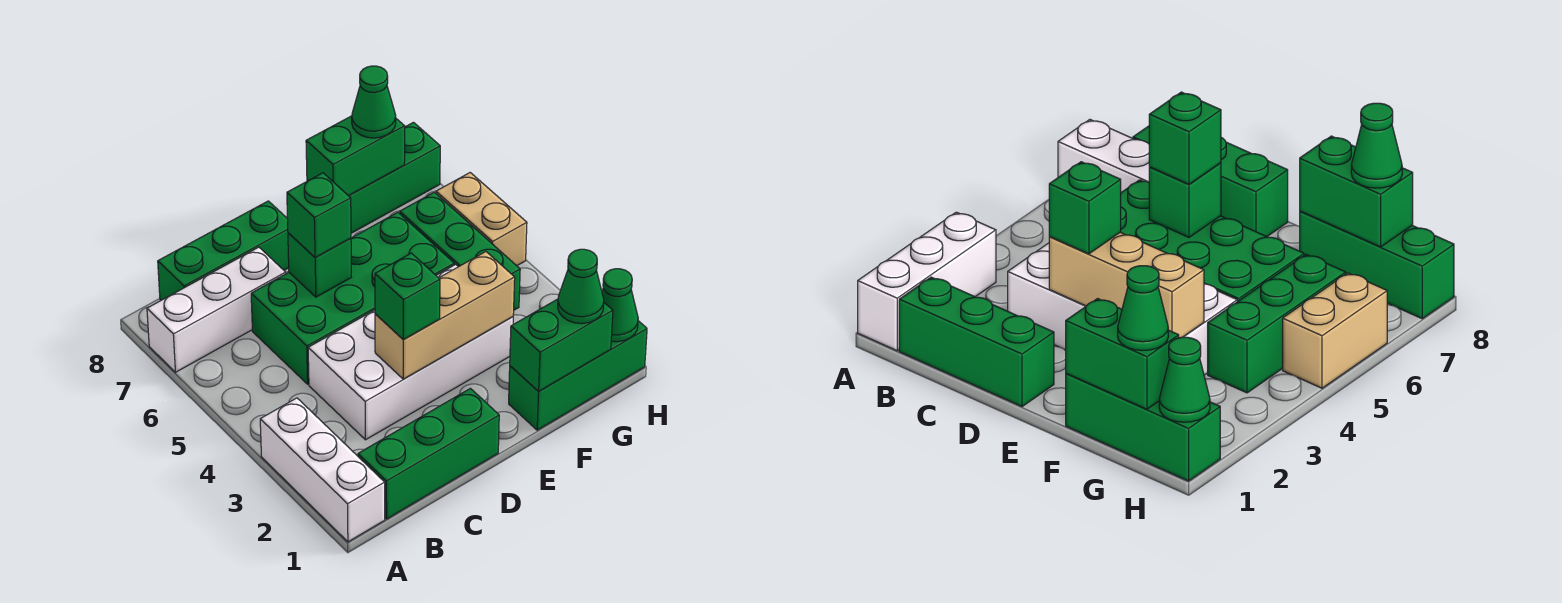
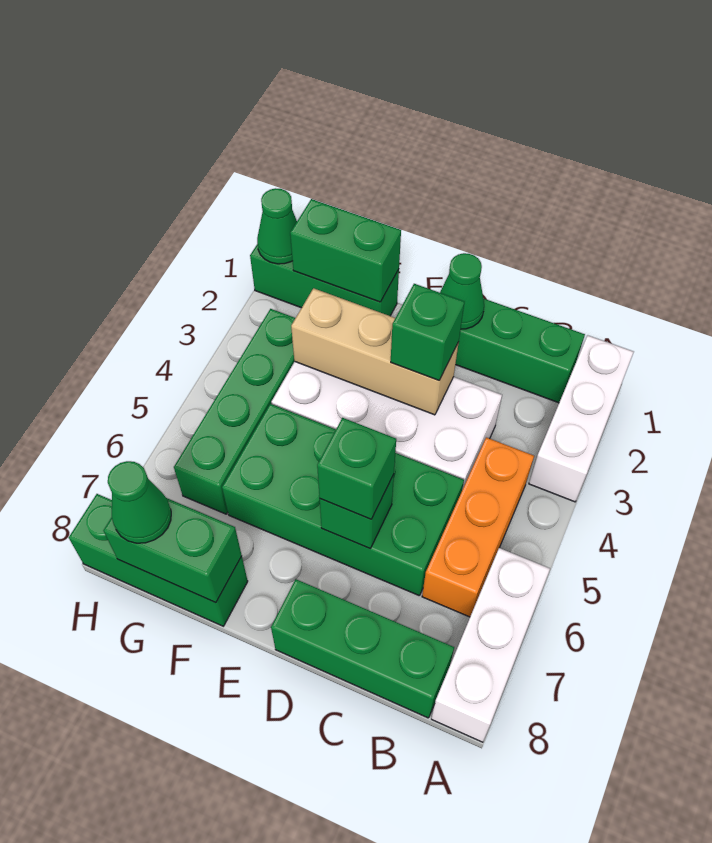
white 1x3 brick [147,247,286,372] -> white 1x3 brick turned to [431,548,550,742]
none -> orange 1x3 brick [422,437,534,617]
green 1x1 cone [558,249,604,324] -> green 1x1 cone moved to [440,253,484,329]
green 1x3 brick [400,192,520,310] -> green 1x4 brick [174,309,295,514]
tan 1x2 brick [436,173,527,266] -> none

